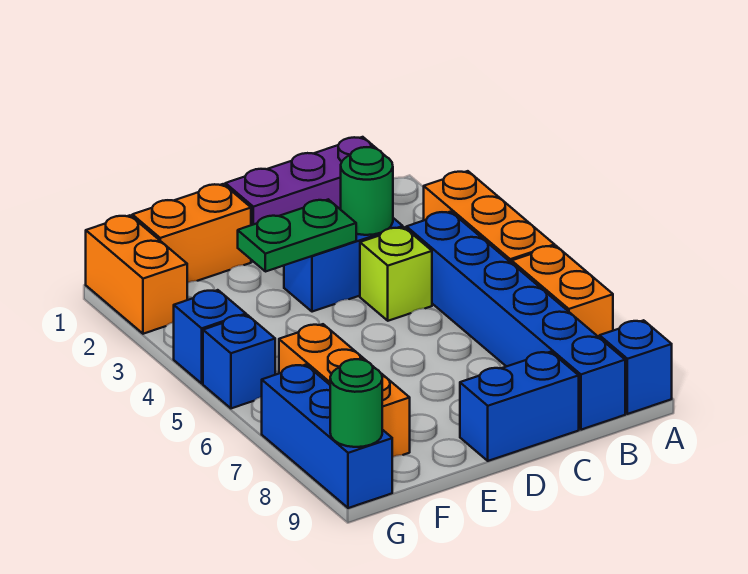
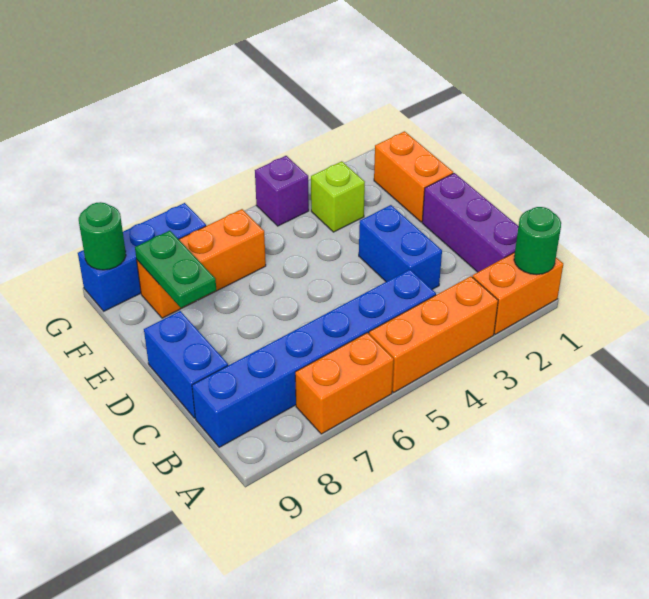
blue 1x1 brick [600,320,672,414] -> none
green 1x1 round brick [341,147,393,235] -> green 1x1 round brick moved to [514,207,561,275]
lime 1x1 brick [360,227,432,321] -> lime 1x1 brick moved to [311,161,365,232]
green 1x2 plate [238,199,356,272] -> green 1x2 plate moved to [135,231,216,308]
orange 1x2 brick [86,215,187,334] -> orange 1x2 brick moved to [473,252,563,334]
blue 1x1 brick [174,290,246,383] -> purple 1x1 brick [255,156,309,226]
blue 1x1 brick [203,315,275,408] -> none

